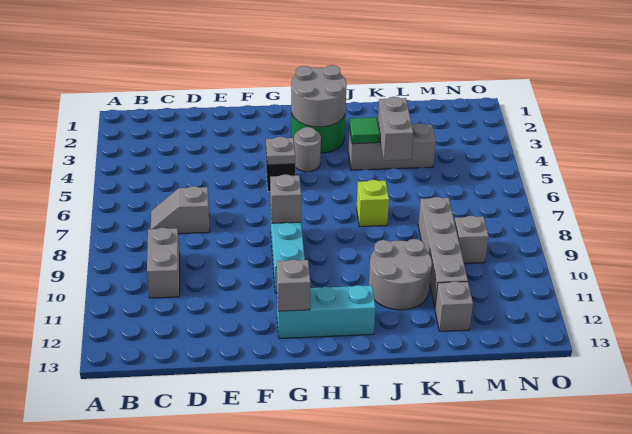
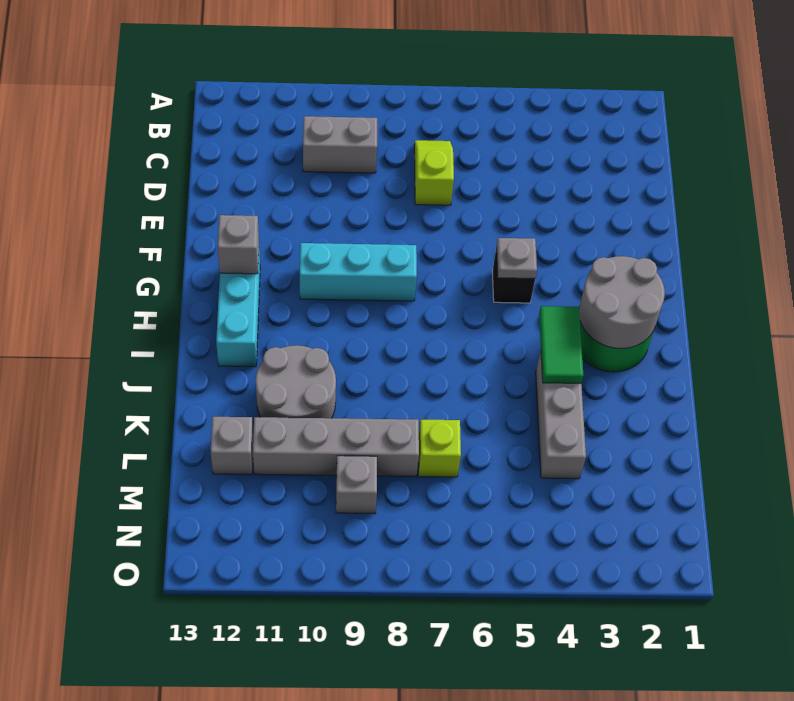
grey 1x2 slope [151,186,210,234] -> lime 1x2 slope [414,140,454,205]
grey 1x1 brick [270,174,301,223] -> none
grey 1x1 round brick [294,127,321,172] -> none
green 1x1 tile [349,117,380,144] -> green 1x2 tile [539,306,584,383]
lime 1x1 brick [357,180,389,227] -> lime 1x1 brick moved to [418,420,461,477]
grey 1x2 brick [378,97,413,161] -> none

